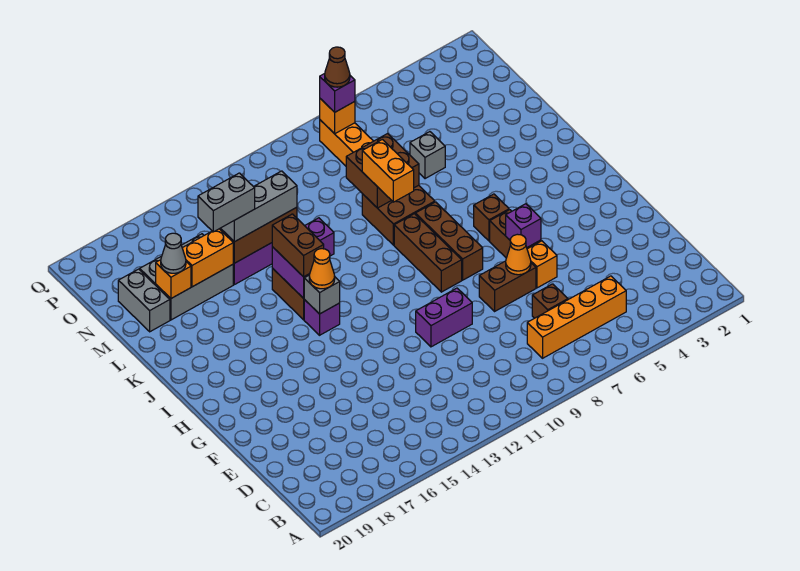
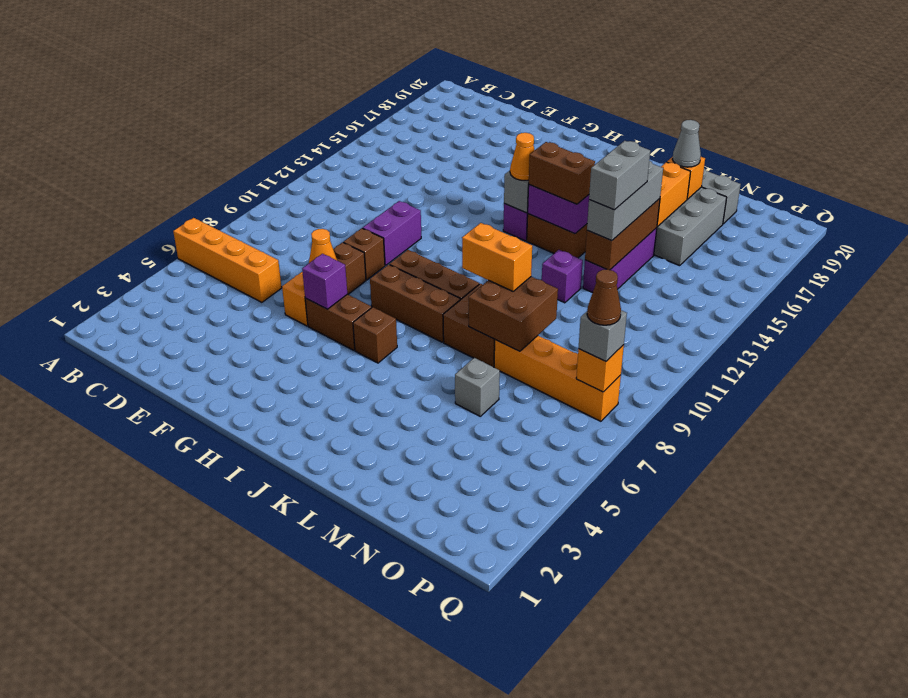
orange 1x4 brick [527,276,626,358] -> orange 1x4 brick turned to [173,218,282,302]
brown 1x1 brick [532,284,568,318] -> brown 1x1 brick moved to [343,228,385,280]
grey 1x2 brick [198,173,255,232] -> grey 1x2 brick moved to [589,141,650,210]
purple 1x1 brick [320,74,355,112] -> grey 1x1 brick [579,310,627,361]

